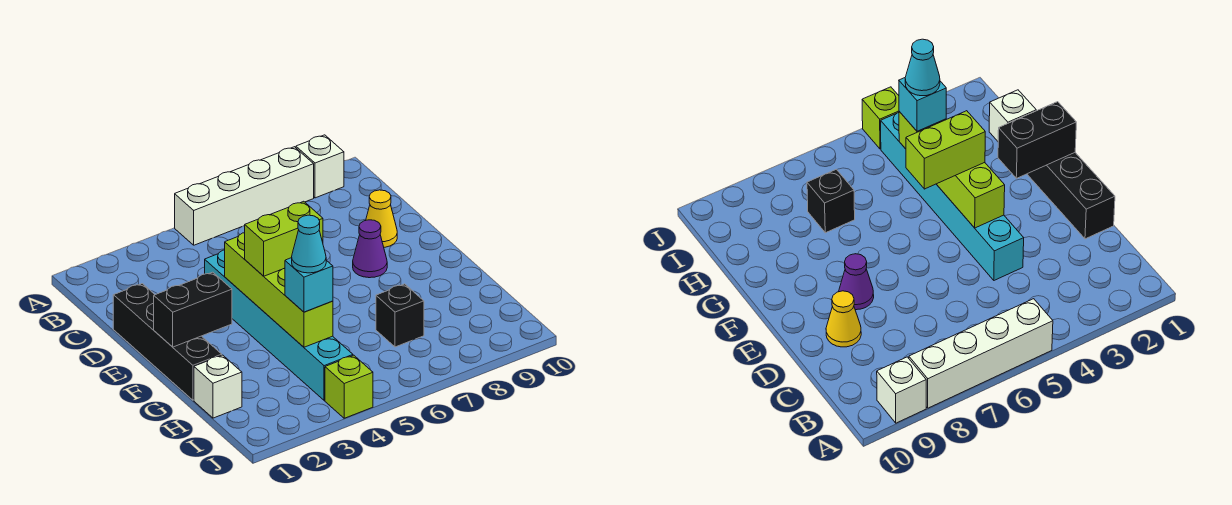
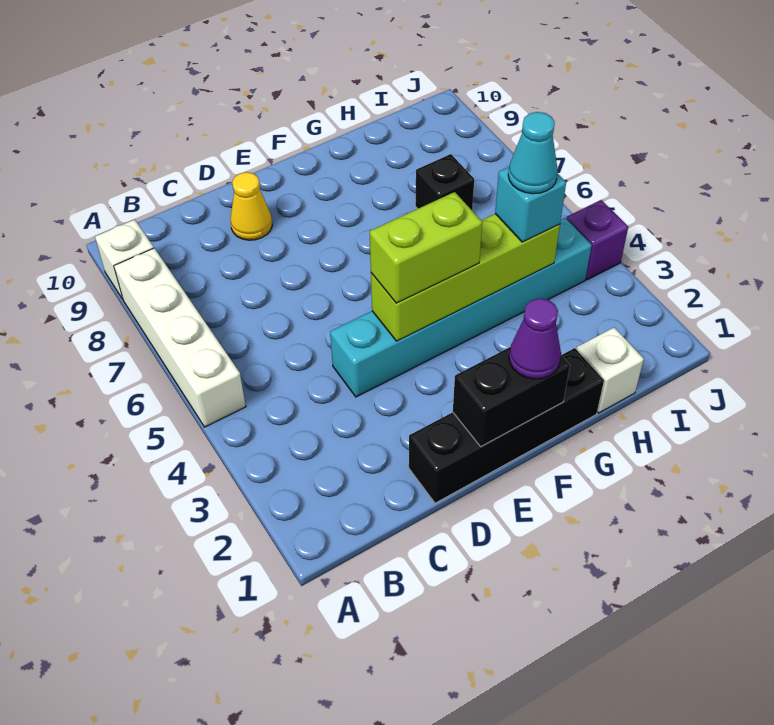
purple 1x1 cone [353,220,387,278] -> purple 1x1 cone moved to [509,298,561,379]
black 1x2 brick [154,272,232,347] -> black 1x2 brick turned to [453,347,570,447]
lime 1x2 brick [245,201,323,276] -> lime 1x2 brick turned to [370,192,482,303]
lime 1x1 brick [325,355,373,418] -> purple 1x1 brick [567,200,628,280]

